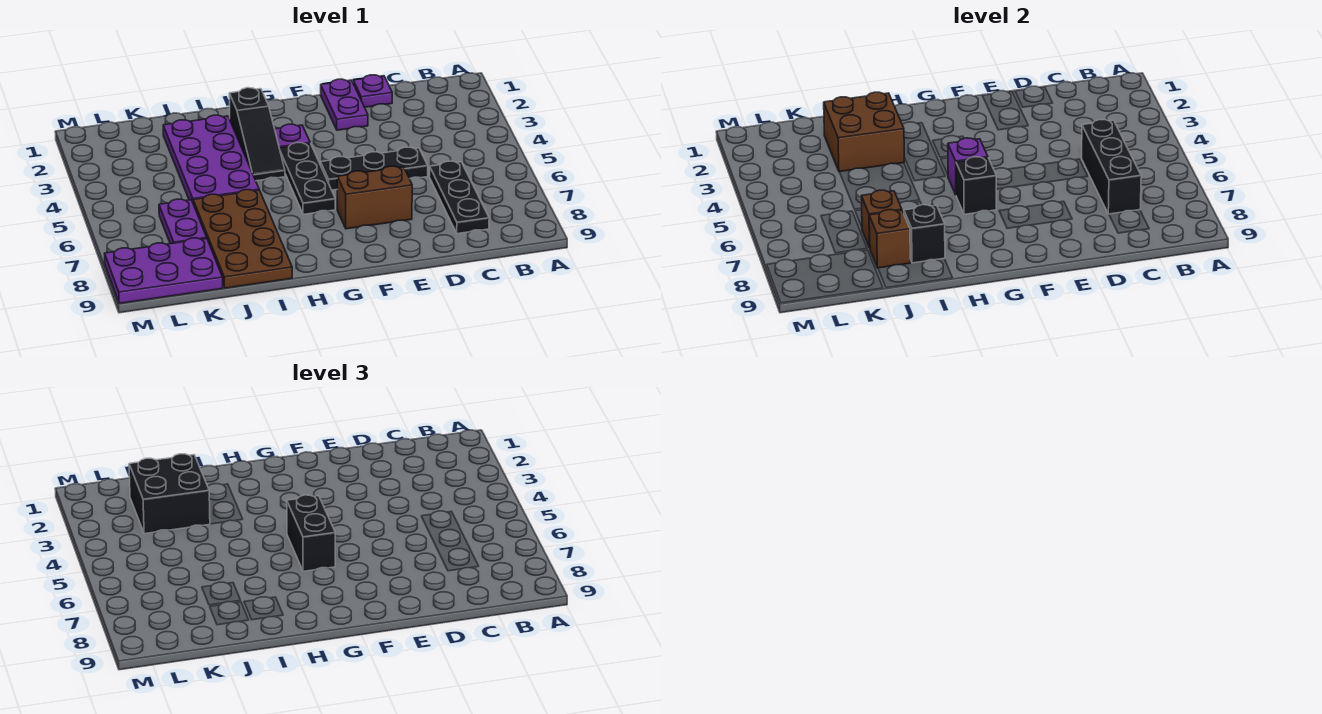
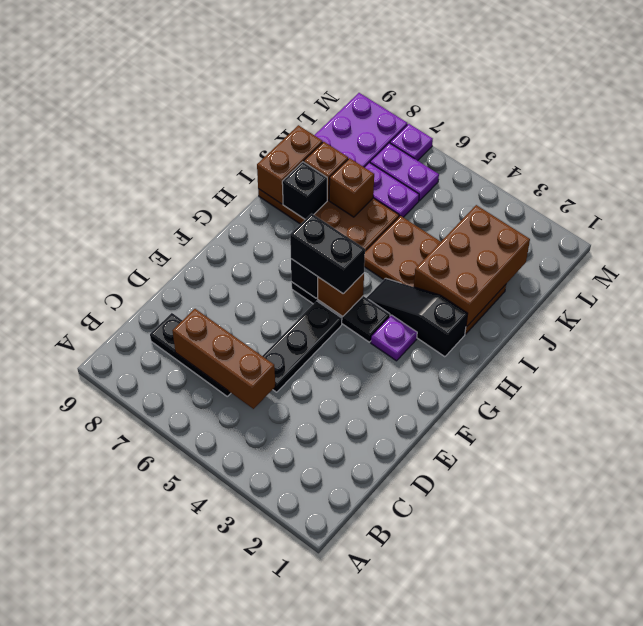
black 1x3 brick [1082,120,1141,214] -> brown 1x3 brick [173,309,275,409]
purple 1x1 plate [353,75,392,107] -> purple 1x1 plate moved to [390,124,433,161]
purple 1x2 plate [321,79,368,130] -> purple 1x2 plate moved to [370,143,439,201]
brown 1x2 brick [337,166,412,229] -> brown 1x2 brick moved to [257,125,323,204]
purple 1x1 brick [948,138,988,194] -> brown 1x1 brick [318,273,364,317]
purple 2x4 plate [163,115,259,202] -> brown 2x4 plate [364,216,506,334]
brown 2x2 brick [824,92,904,172] -> brown 2x3 brick [414,205,530,327]
black 2x2 brick [129,454,210,534] -> none

